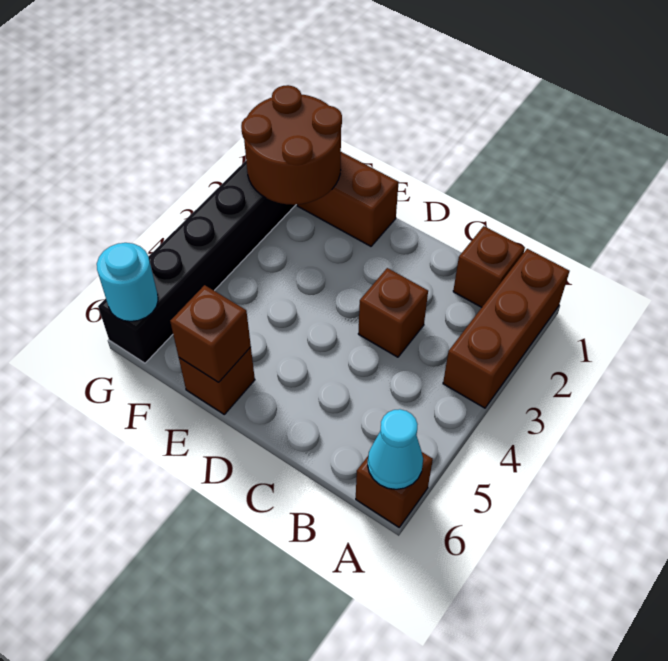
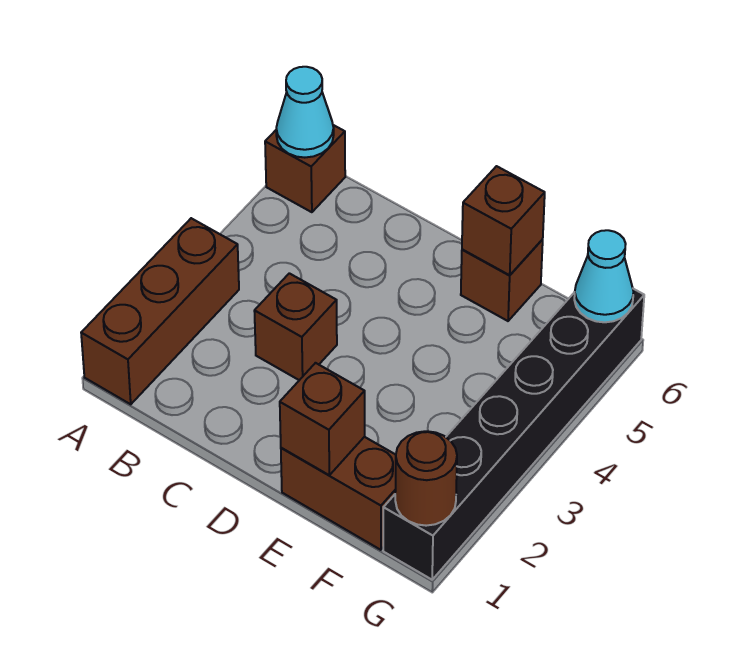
brown 1x1 brick [453,226,525,307] -> brown 1x1 brick moved to [280,363,365,475]
brown 2x2 round brick [241,85,342,205] -> brown 1x1 round brick [395,431,457,526]
cyan 1x1 round brick [97,243,158,321] -> cyan 1x1 cone [574,230,634,322]

